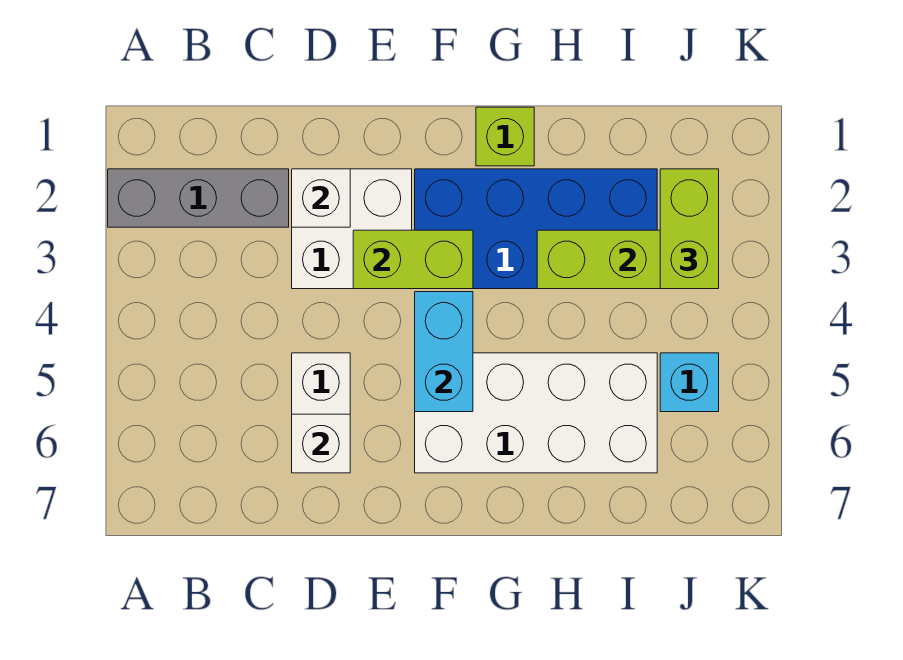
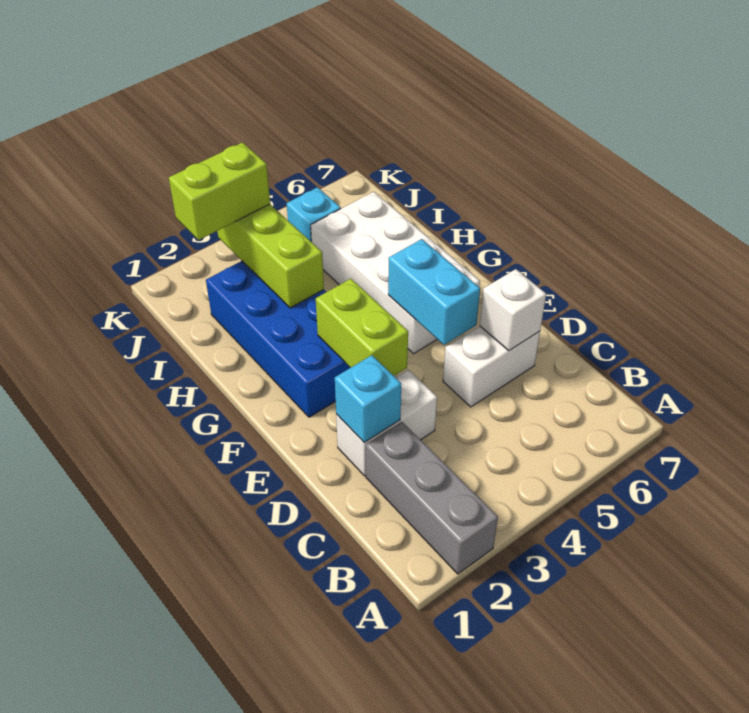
white 2x2 brick [292,169,412,289] -> white 1x2 brick [336,370,437,476]
white 1x1 brick [292,169,350,227] -> cyan 1x1 brick [335,355,401,443]
cyan 1x2 brick [415,292,473,412] -> cyan 1x2 brick turned to [388,239,480,345]
lime 1x1 brick [476,107,534,166] -> none

